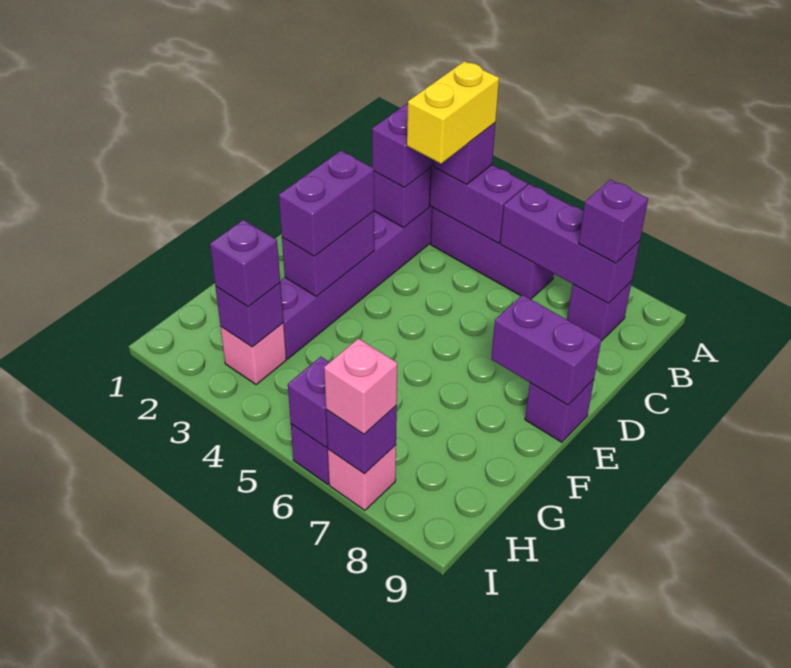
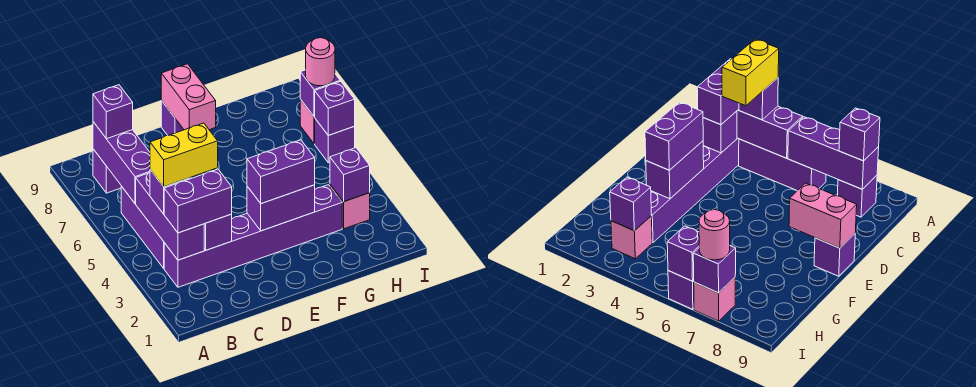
purple 1x2 brick [491,295,601,405] -> pink 1x2 brick [161,64,216,130]
purple 1x1 brick [210,220,280,307] -> none
pink 1x1 brick [324,339,397,434] -> pink 1x1 round brick [306,38,335,86]

